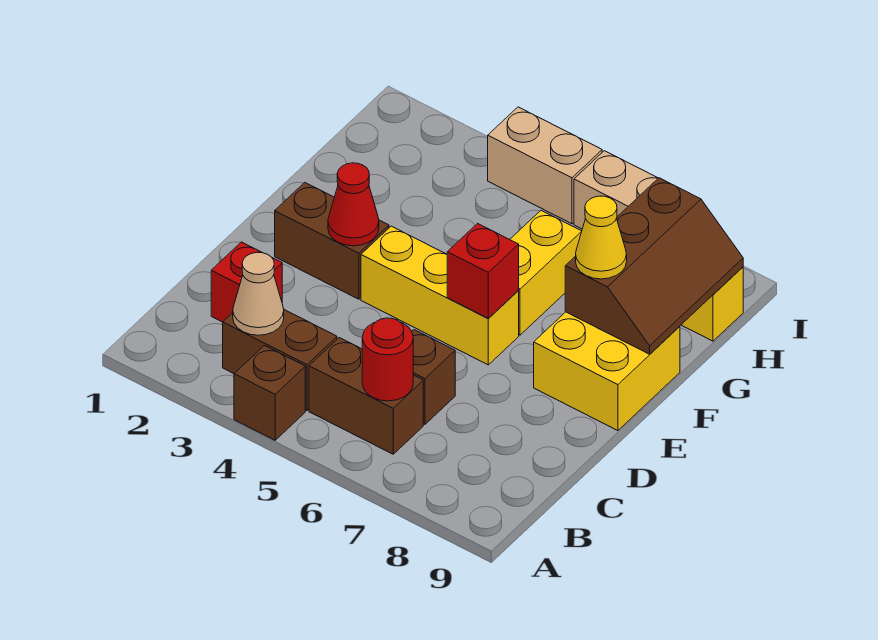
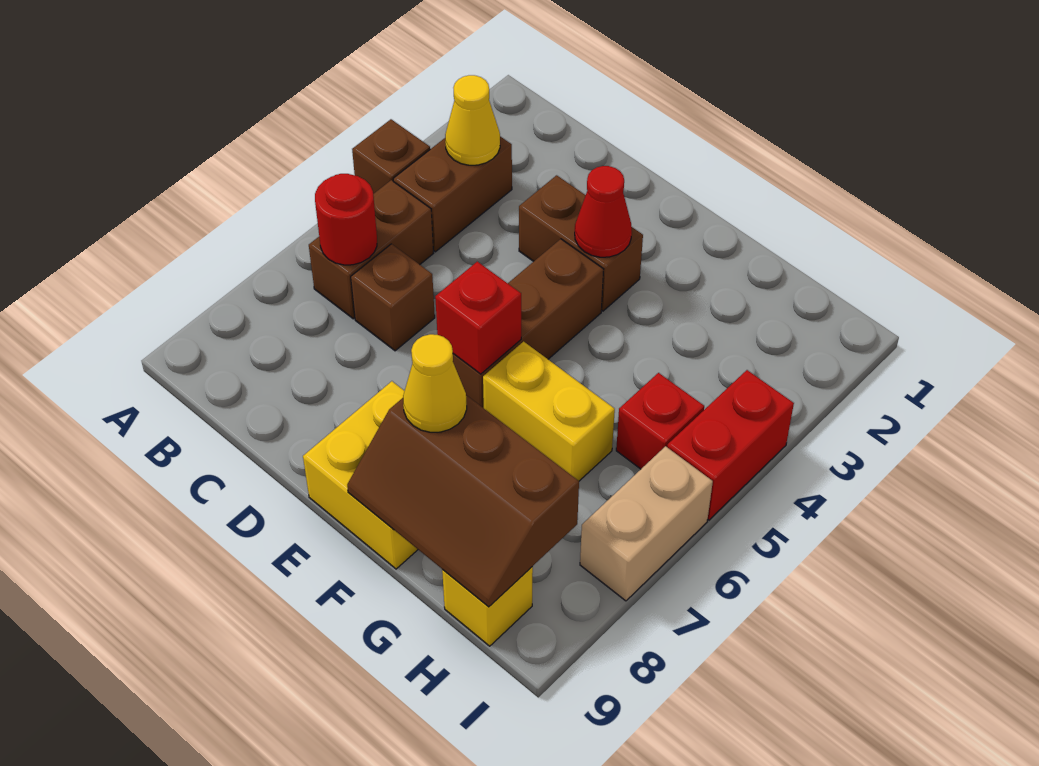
tan 1x1 cone [233,252,284,335] -> yellow 1x1 cone [445,75,500,165]
red 1x1 brick [211,242,282,322] -> red 1x1 brick moved to [616,373,704,469]
brown 1x2 brick [275,183,389,299] -> brown 1x2 brick turned to [519,175,643,311]
yellow 1x3 brick [361,226,519,365] -> brown 1x3 brick [453,239,604,408]
tan 1x2 brick [488,107,602,224] -> red 1x2 brick [667,370,794,520]

